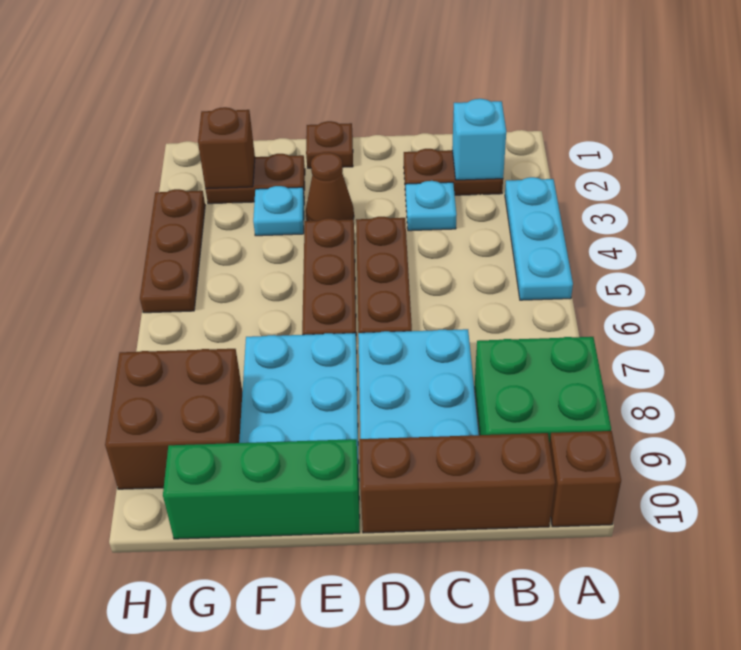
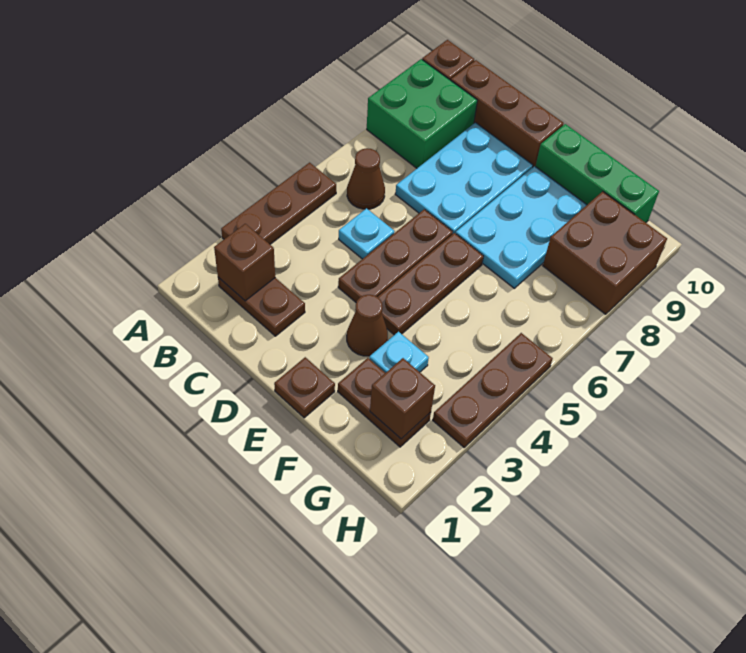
cyan 1x3 plate [505,177,573,300] -> brown 1x3 plate [221,163,336,244]
cyan 1x1 brick [452,99,506,180] -> brown 1x1 brick [214,224,275,301]
none -> brown 1x1 cone [347,148,385,209]
cyan 1x1 plate [406,181,457,231] -> cyan 1x1 plate moved to [339,208,395,259]

